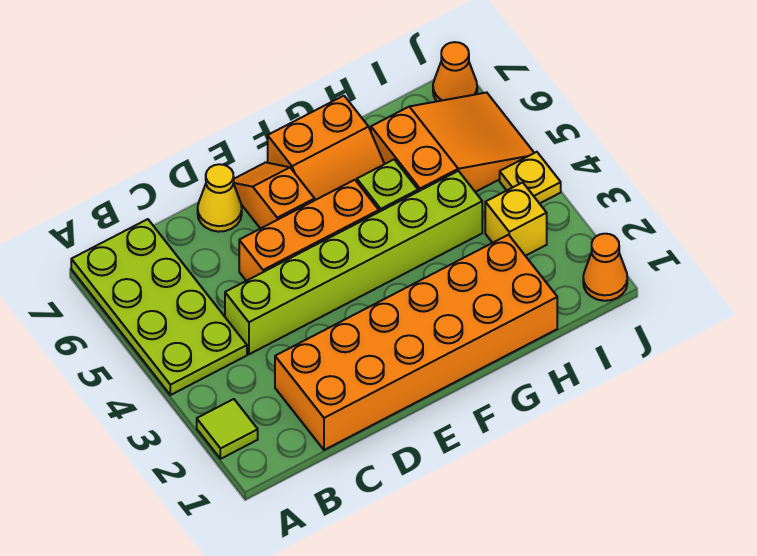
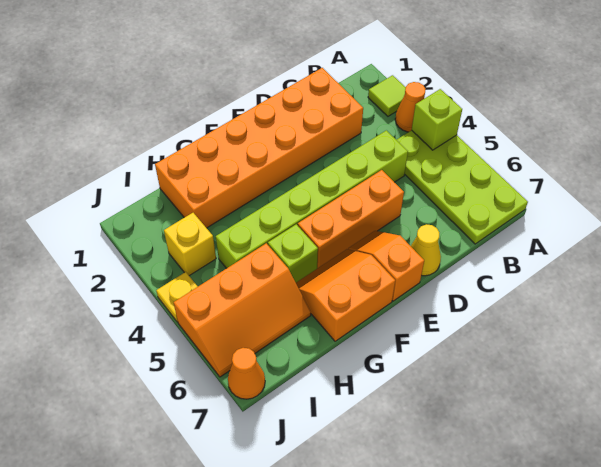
none -> lime 1x1 brick [412,89,462,150]
orange 1x2 slope [234,162,315,229] -> orange 1x2 slope turned to [348,231,424,301]
orange 2x3 slope [371,93,534,192] -> orange 2x3 slope turned to [174,243,311,377]
orange 1x1 cone [583,234,627,301] -> orange 1x1 cone moved to [395,82,425,132]

